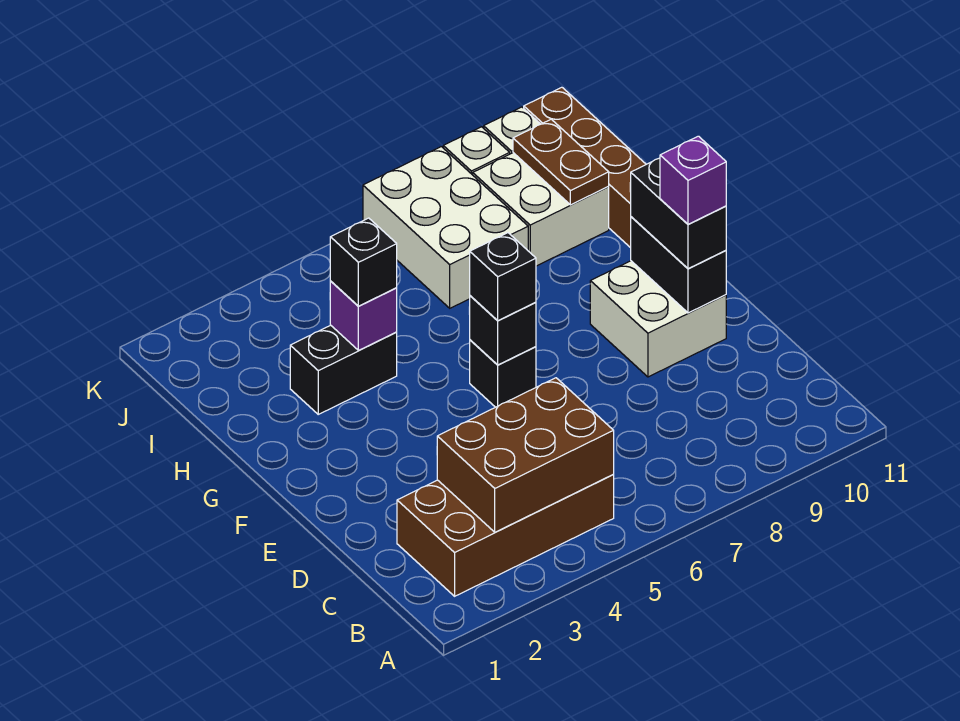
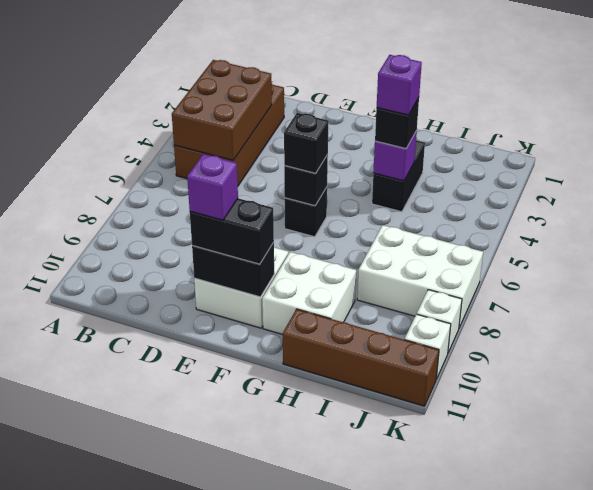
none -> purple 1x1 brick [377,55,422,115]
white 2x2 brick [473,153,609,266] -> white 2x2 brick moved to [262,252,356,335]
brown 1x2 plate [513,119,609,205] -> none

